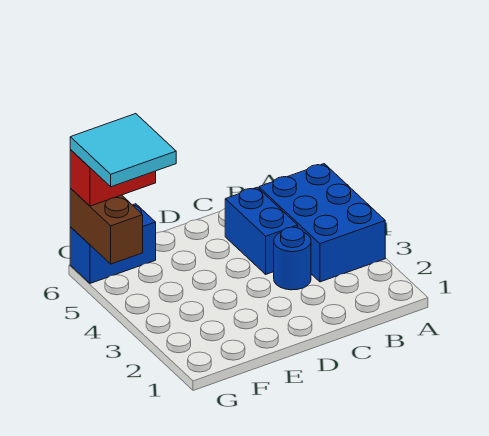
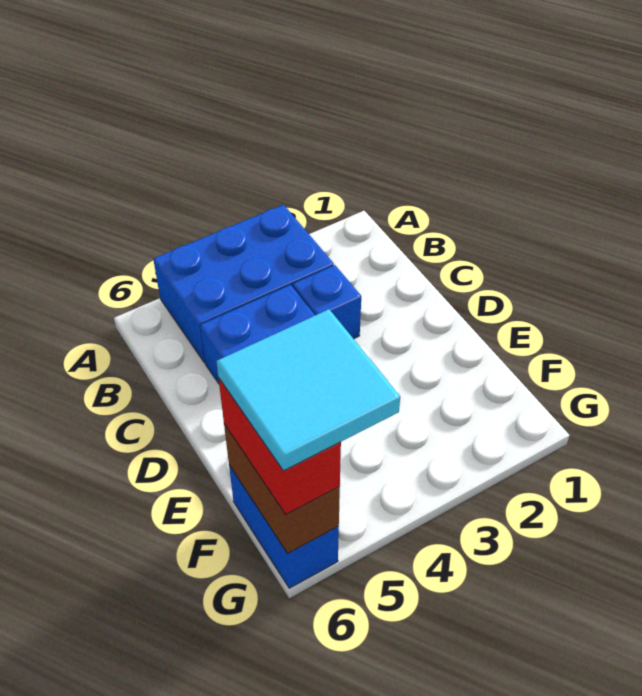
blue 1x1 round brick [274,227,311,290] -> blue 1x1 brick [293,265,361,339]
brown 1x2 brick [70,189,143,264] -> brown 1x2 brick turned to [224,424,340,553]

